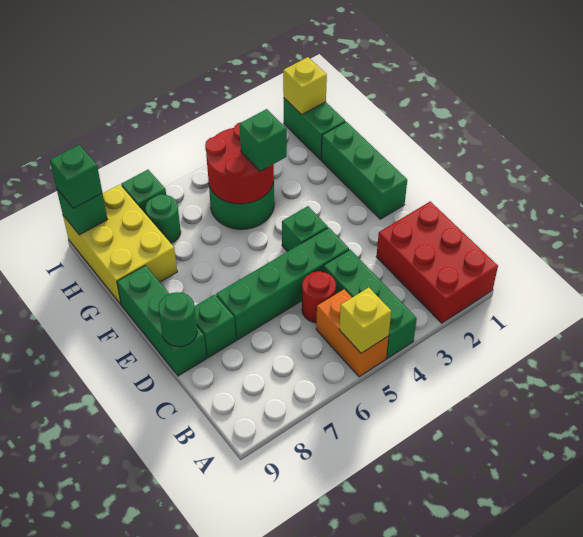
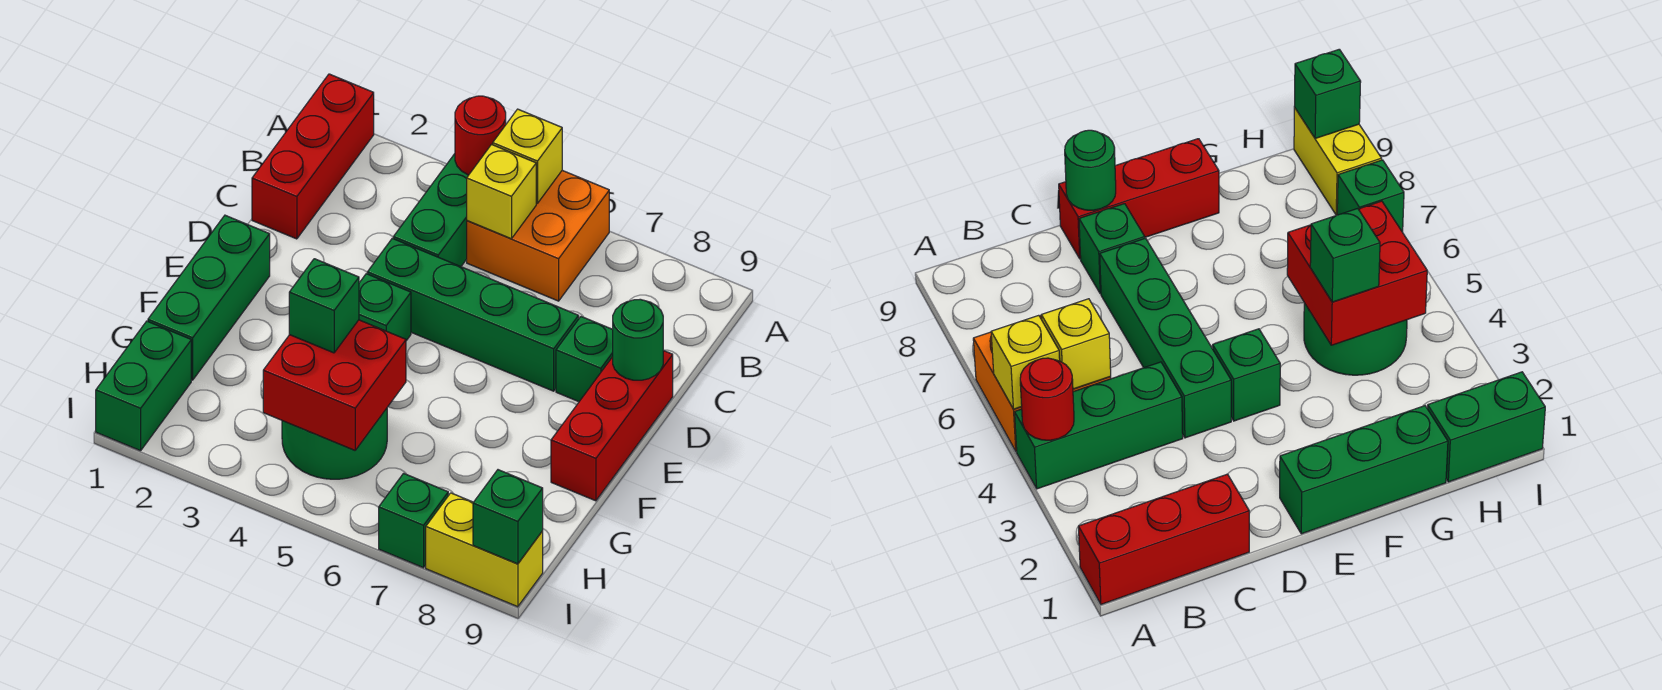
red 2x3 brick [376,201,498,323] -> red 1x3 brick [252,74,374,239]
orange 1x2 brick [316,289,388,377] -> orange 2x2 brick [467,170,609,301]
red 1x1 round brick [302,271,336,323] -> red 1x1 round brick moved to [455,96,506,175]
green 1x3 brick [117,265,207,376] -> red 1x3 brick [551,350,673,501]
red 2x2 round brick [205,122,274,204] -> red 2x2 brick [263,320,406,450]
yellow 2x3 brick [63,185,177,304] -> yellow 1x2 brick [426,493,543,607]
green 1x1 round brick [145,195,181,243] -> none
yellow 1x1 brick [283,57,327,115] -> yellow 1x1 brick moved to [467,145,536,239]
green 1x1 brick [50,145,102,208] -> none

